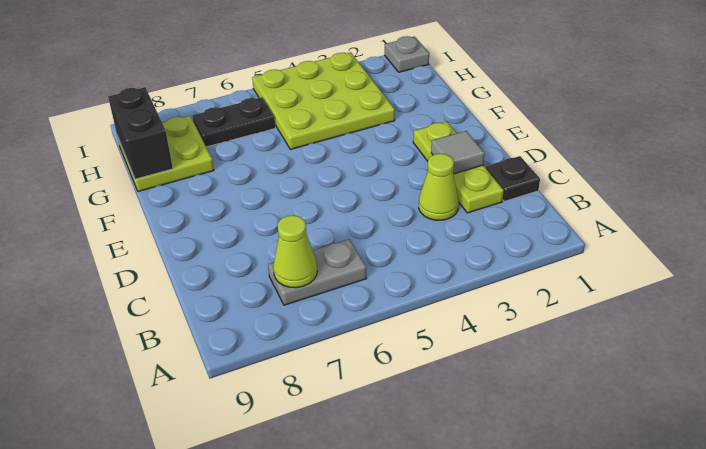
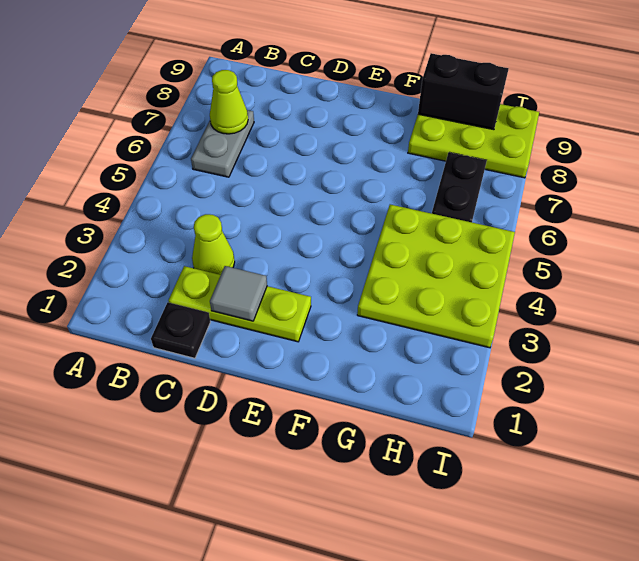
lime 2x2 plate [117,116,214,191] -> lime 2x3 plate [408,104,539,178]
grey 1x1 plate [385,36,429,72] -> none

